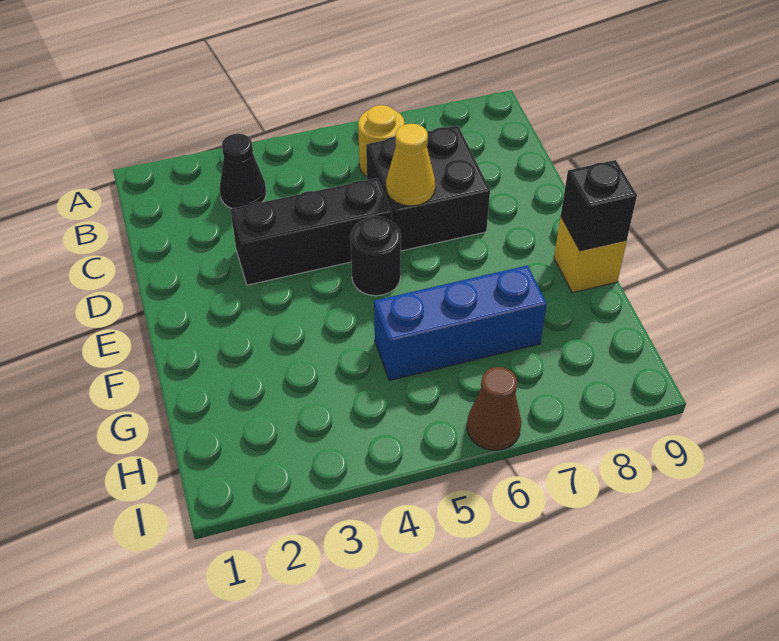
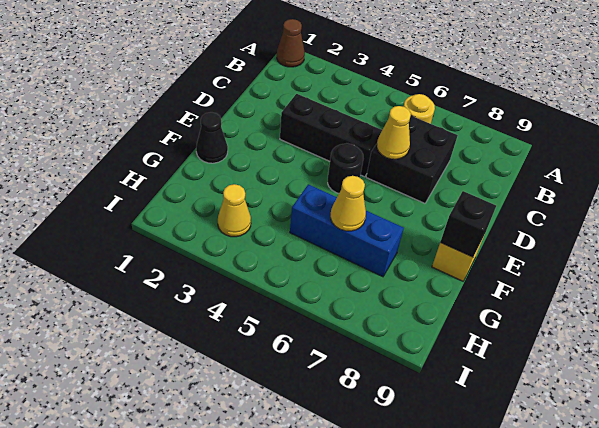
black 1x1 cone [220,134,266,208] -> black 1x1 cone moved to [196,112,228,163]
none -> yellow 1x1 cone [331,176,366,231]
none -> yellow 1x1 cone [218,184,251,237]
brown 1x1 cone [467,367,521,450] -> brown 1x1 cone moved to [277,19,305,67]

